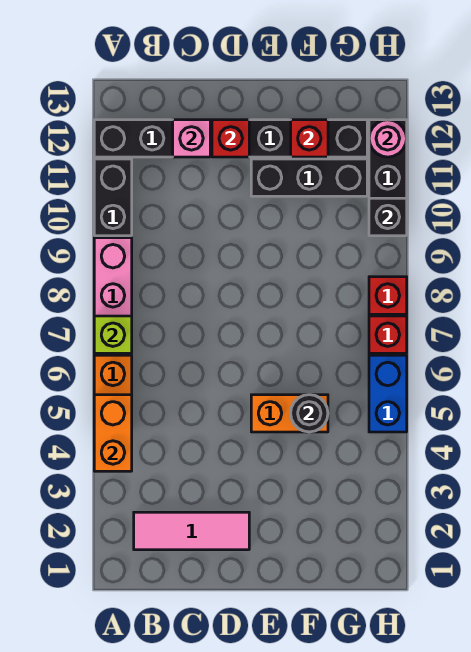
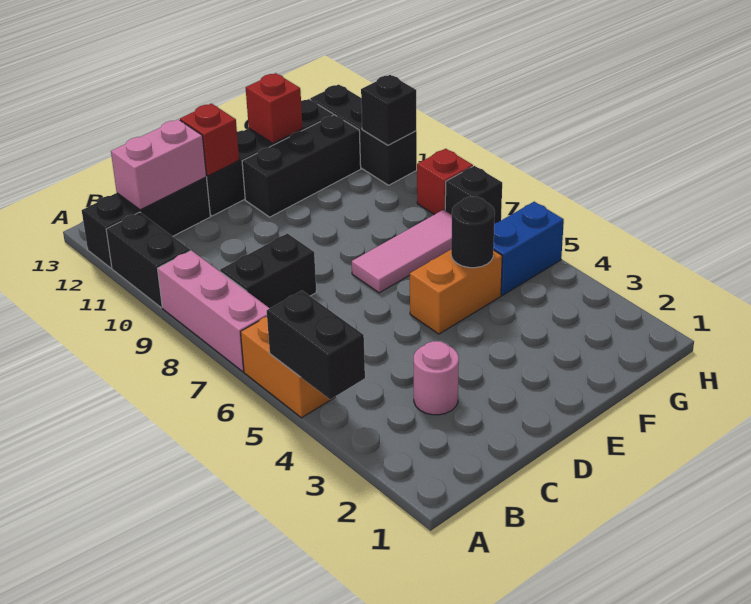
orange 1x2 brick [94,395,132,471] -> black 1x2 brick [267,291,365,399]
lime 1x1 brick [94,316,132,353] -> none
pink 1x3 tile [134,512,249,550] -> pink 1x3 tile moved to [352,210,452,293]
none -> black 1x2 brick [220,233,316,308]
pink 1x1 brick [173,120,210,157] -> pink 1x2 brick [111,119,206,210]
blue 1x2 brick [369,355,407,432] -> blue 1x2 brick turned to [493,202,564,295]
red 1x1 brick [369,316,407,353] -> black 1x1 brick [445,166,502,224]
pink 1x1 round brick [369,120,407,157] -> pink 1x1 round brick moved to [414,341,459,415]

